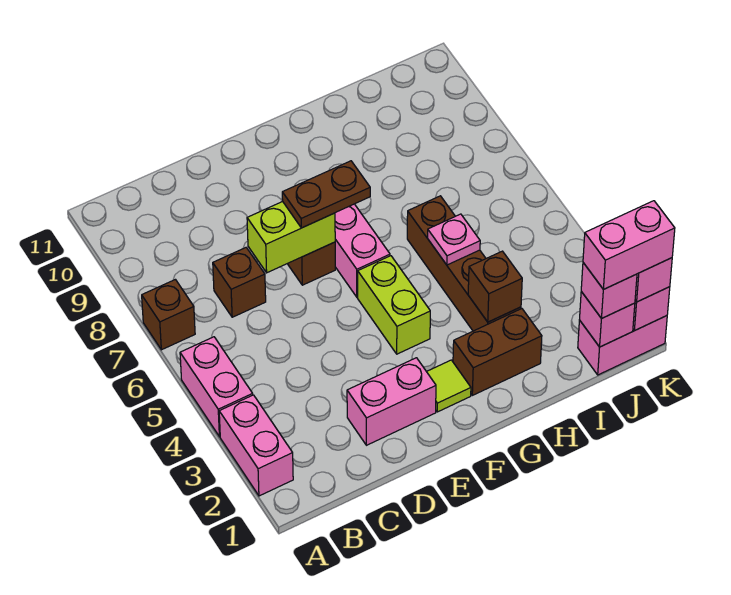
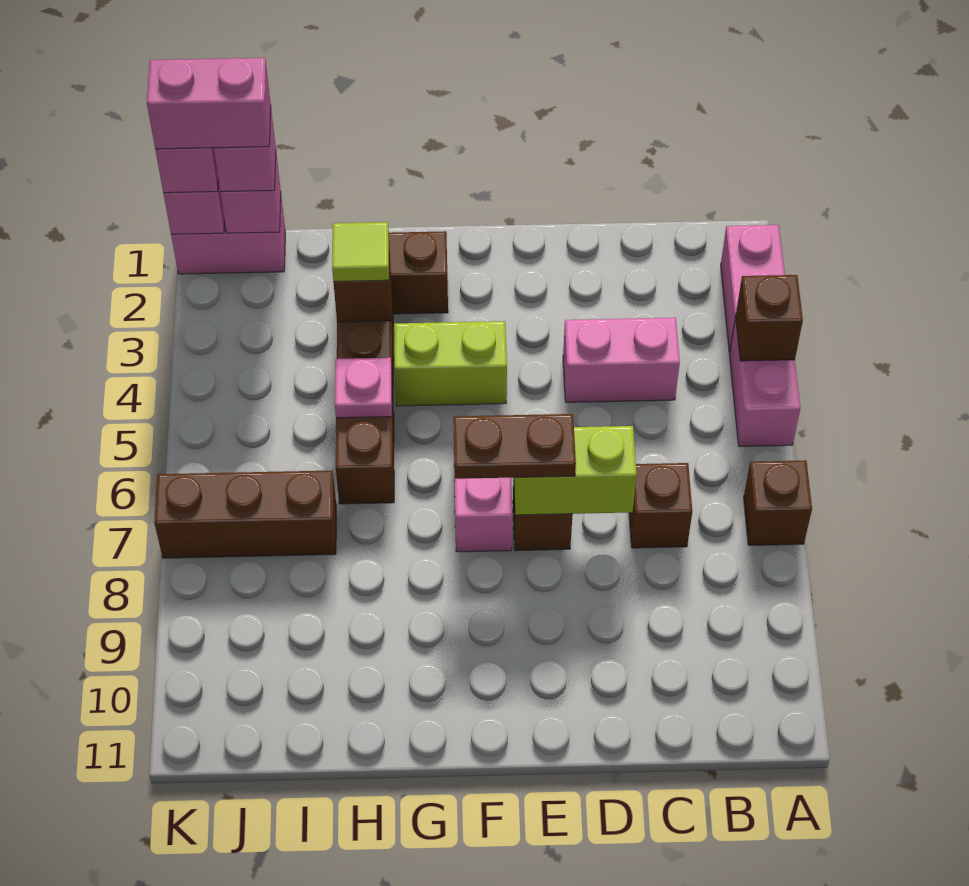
none -> brown 1x1 brick [736,275,803,361]
pink 1x2 brick [347,358,436,445] -> pink 1x2 brick moved to [563,318,680,402]
lime 1x1 tile [427,360,471,412] -> lime 1x1 tile moved to [332,222,389,281]
lime 1x2 brick [358,256,430,354] -> lime 1x2 brick turned to [394,321,507,406]
none -> brown 1x3 brick [154,470,336,558]

